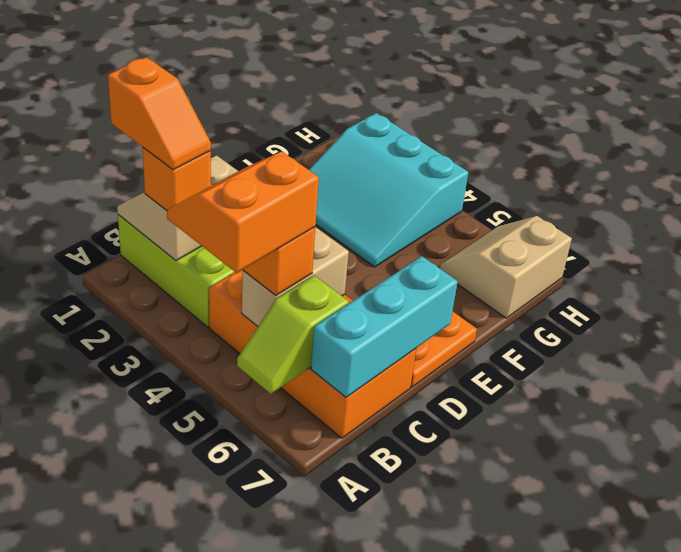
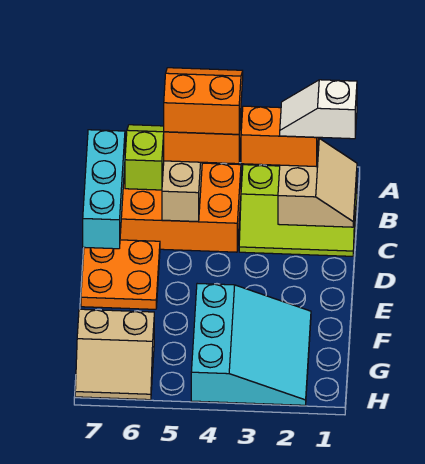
orange 2x2 slope [167,152,319,273] -> orange 2x2 slope turned to [164,68,243,134]
orange 1x2 slope [108,57,211,170] -> white 1x2 slope [280,80,357,139]
orange 1x1 brick [142,148,211,211] -> orange 1x2 brick [241,106,318,166]
cyan 3x3 slope [309,113,468,267] -> cyan 3x3 slope turned to [191,284,311,405]
tan 2x2 slope [440,216,572,318] -> tan 2x2 slope turned to [75,309,154,400]

